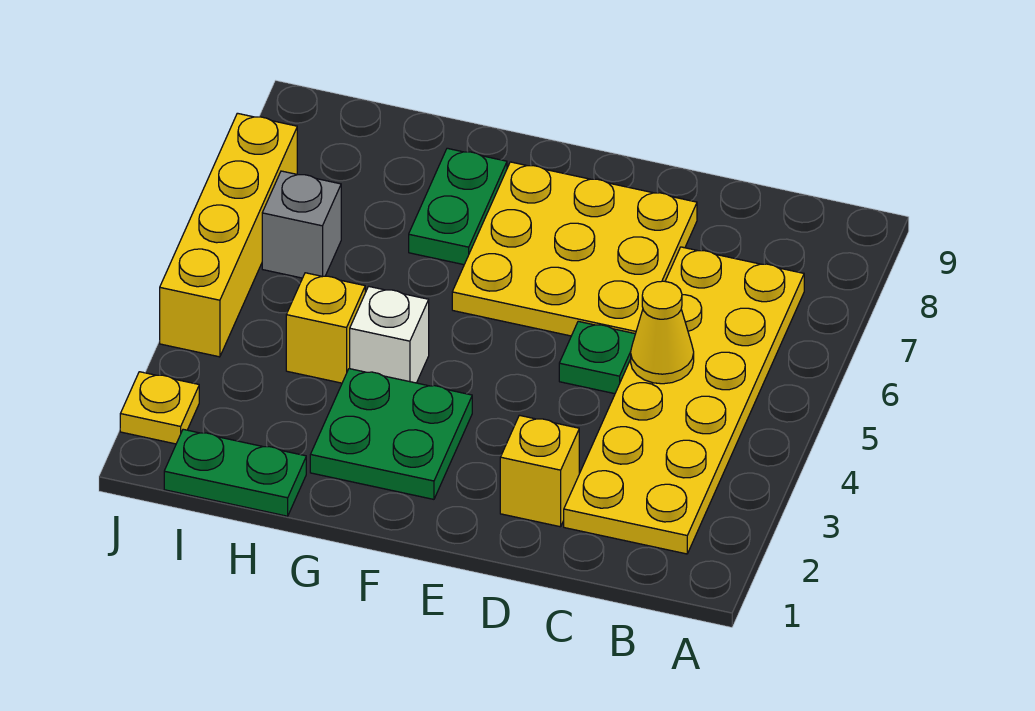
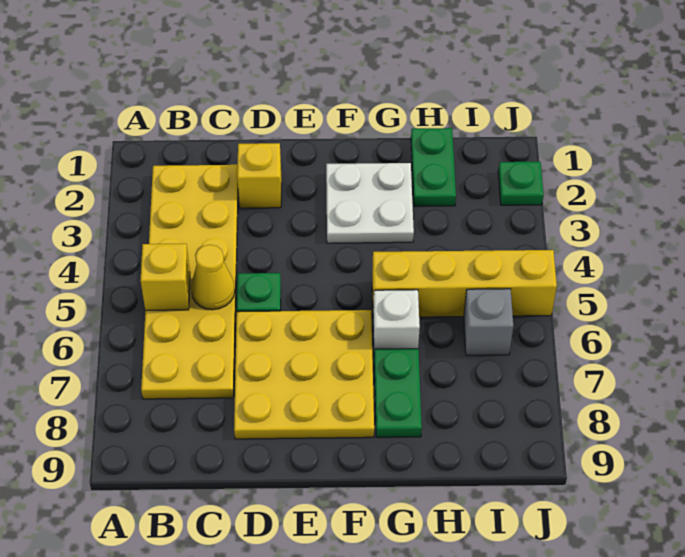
green 2x2 plate [310,369,472,499] -> white 2x2 plate [326,163,414,243]
white 1x1 brick [350,286,429,383] -> white 1x1 brick moved to [373,290,420,349]
green 1x2 plate [164,429,306,516] -> green 1x2 plate turned to [411,128,456,206]
yellow 1x1 brick [286,273,365,383] -> yellow 1x1 brick moved to [140,244,190,310]
yellow 1x1 plate [120,372,199,444] -> green 1x1 plate [498,162,544,205]
yellow 1x4 brick [160,113,297,357] -> yellow 1x4 brick turned to [372,250,557,317]

